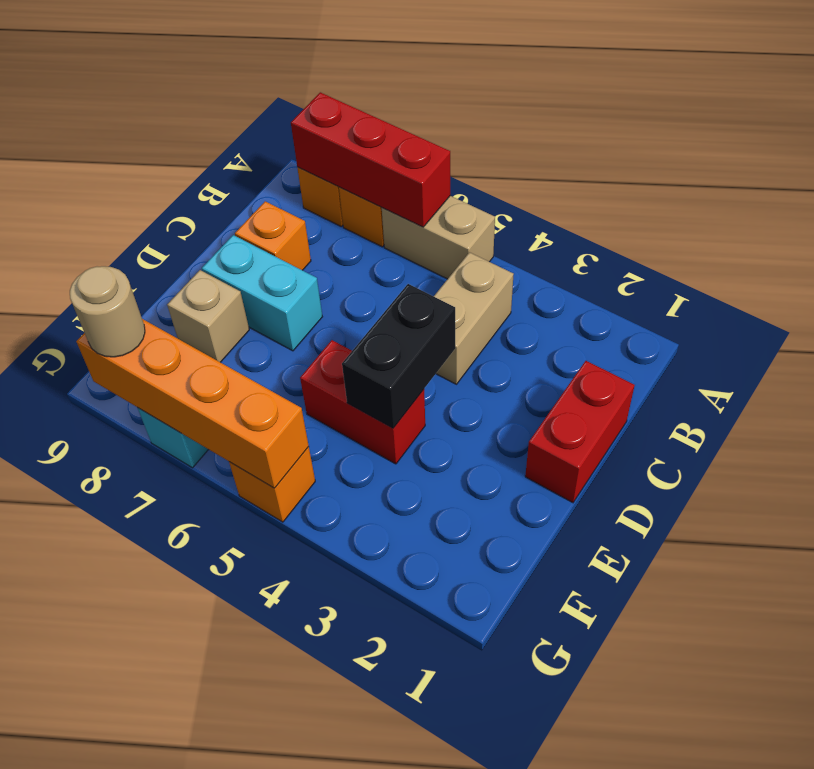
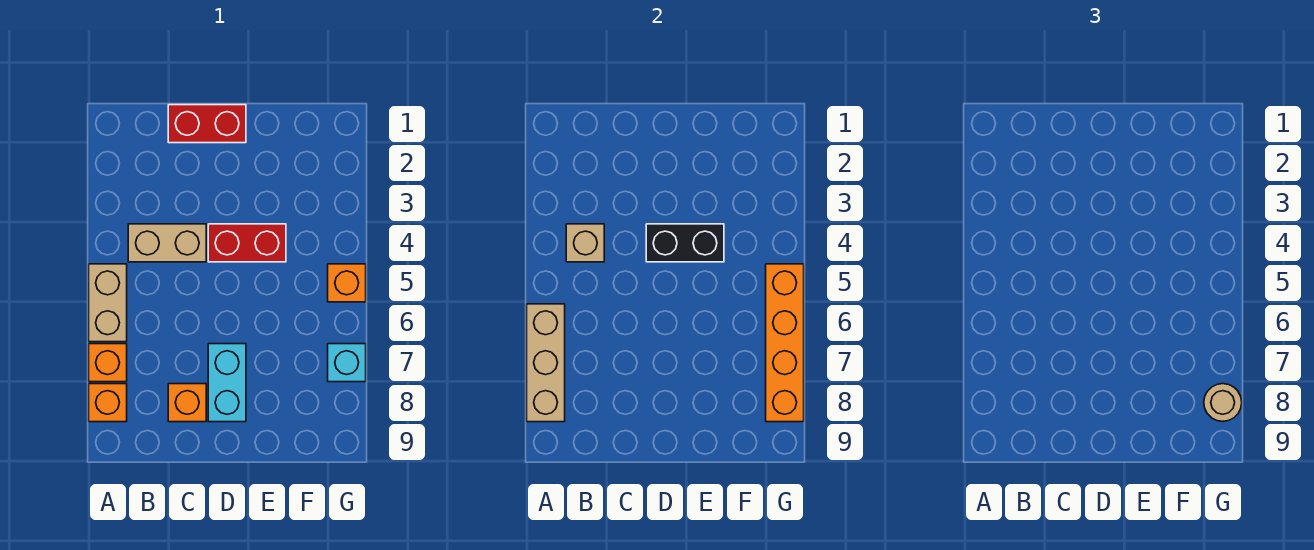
red 1x3 brick [291,92,450,227] -> tan 1x3 brick [527,304,565,422]
red 1x2 brick [300,340,425,464] -> red 1x2 brick turned to [208,224,286,262]
tan 1x1 brick [167,270,249,362] -> tan 1x1 brick moved to [566,224,604,262]

